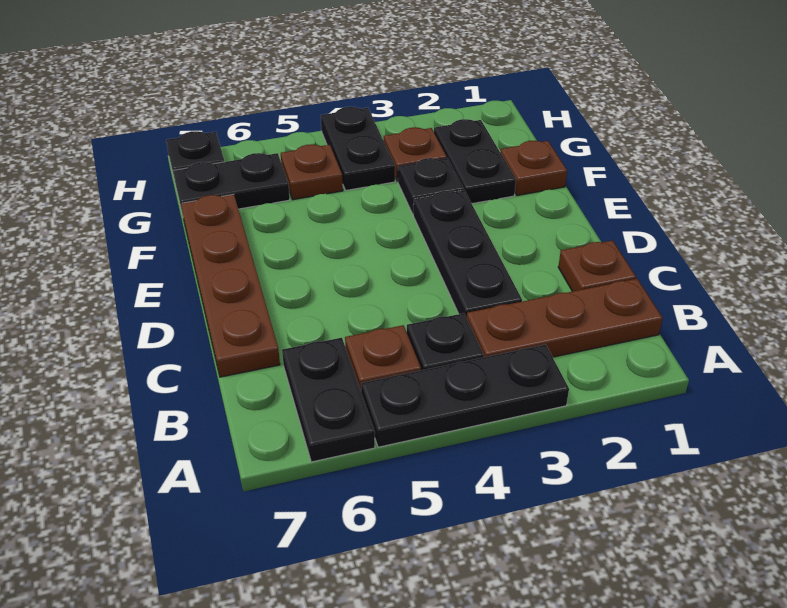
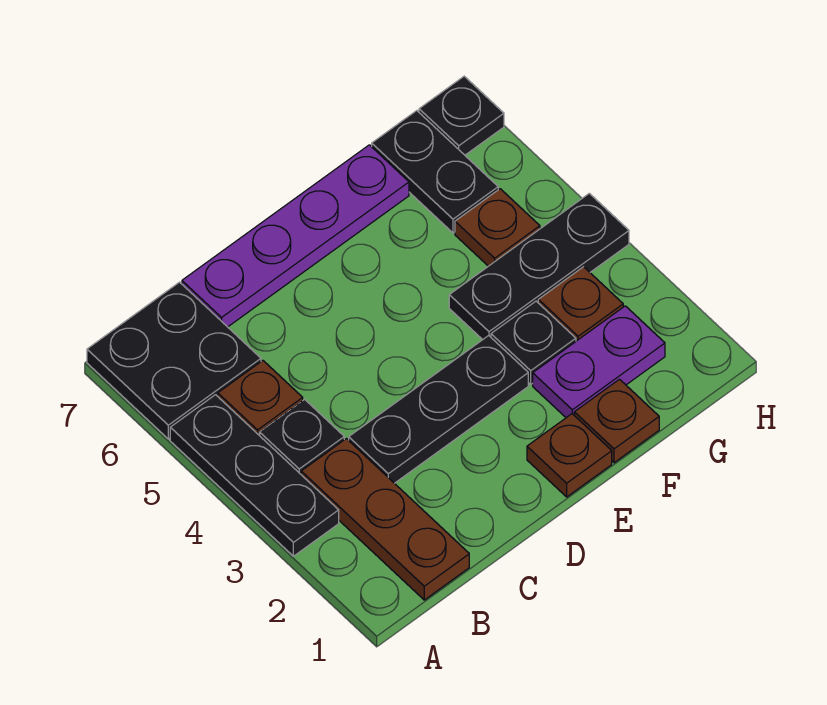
black 1x2 plate [282,338,375,462] -> black 2x2 plate [87,282,261,439]
brown 1x1 plate [558,240,636,292] -> brown 1x1 plate moved to [527,414,612,497]
brown 1x4 plate [181,194,280,377] -> purple 1x4 plate [182,145,409,327]
black 1x2 plate [434,119,516,204] -> purple 1x2 plate [533,306,665,418]
black 1x2 plate [321,107,395,190] -> black 1x3 plate [449,193,629,340]

